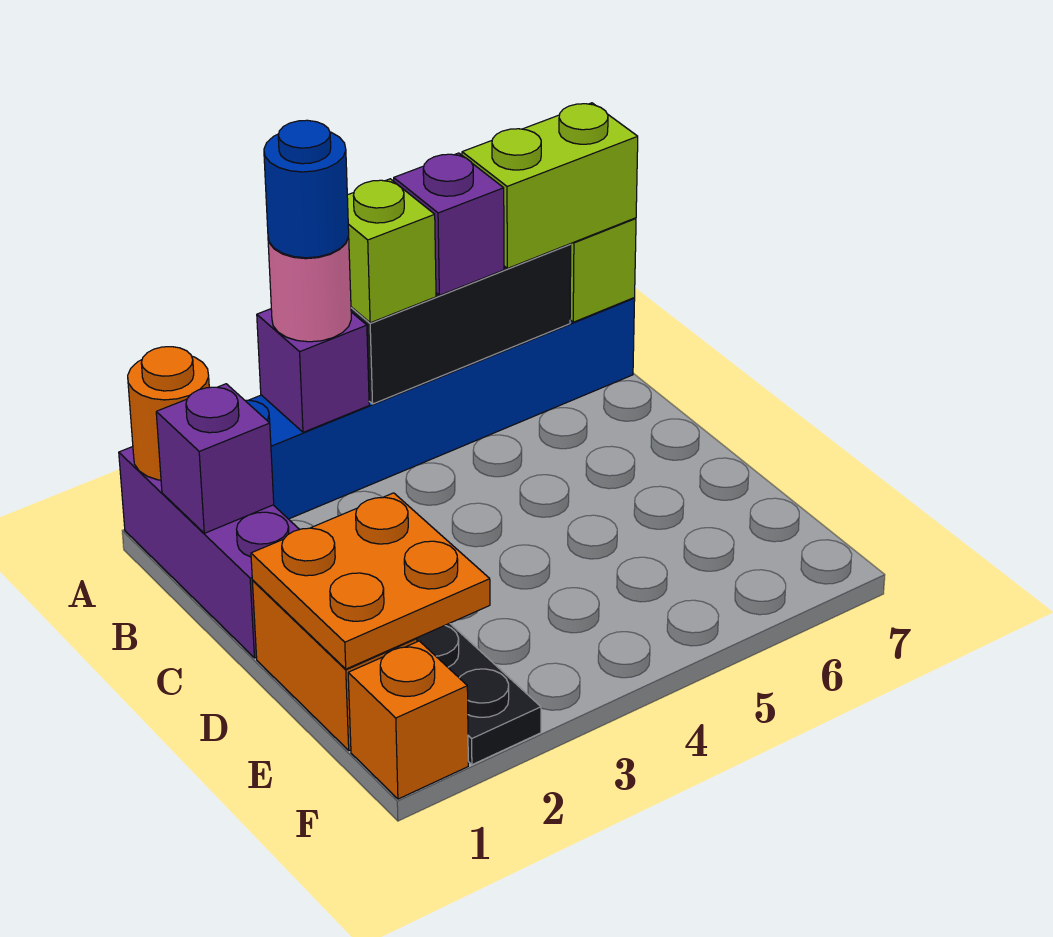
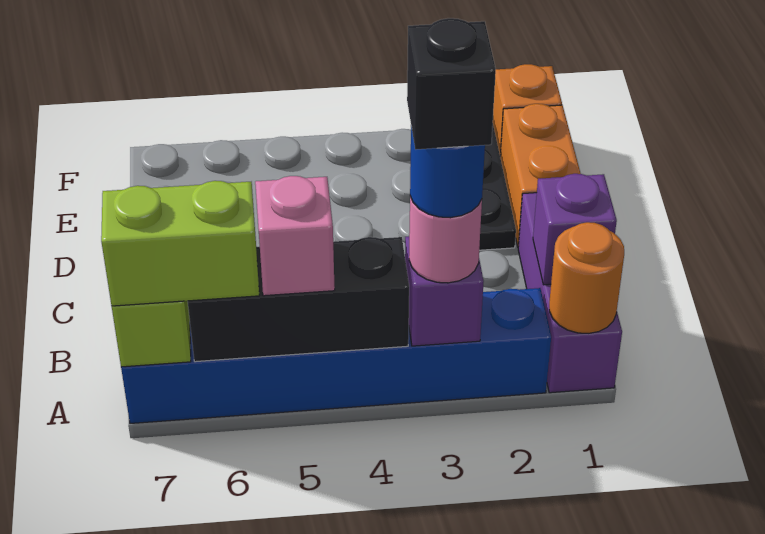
none -> black 1x1 brick [407,18,496,149]
lime 1x1 brick [347,179,436,323] -> none
purple 1x1 brick [394,153,504,295] -> pink 1x1 brick [255,176,335,296]
orange 2x2 plate [251,493,490,669] -> none

